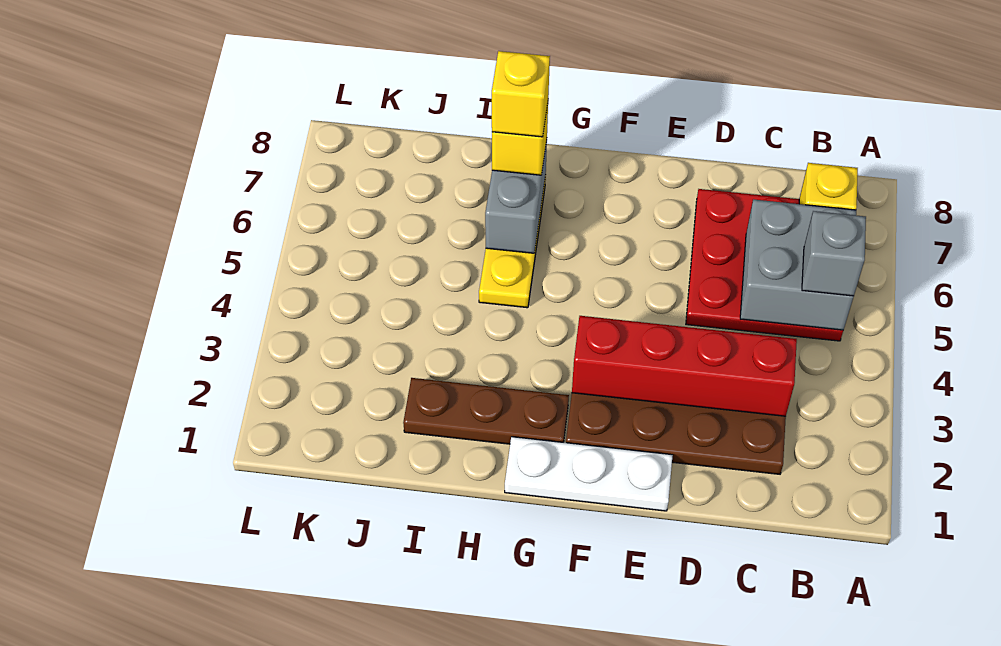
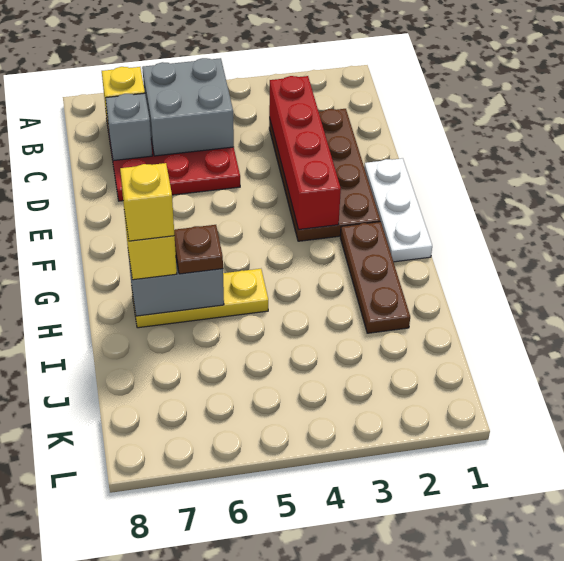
grey 1x1 brick [802,211,866,296] -> grey 1x1 brick moved to [106,93,152,161]
none -> brown 1x1 plate [174,225,223,274]

